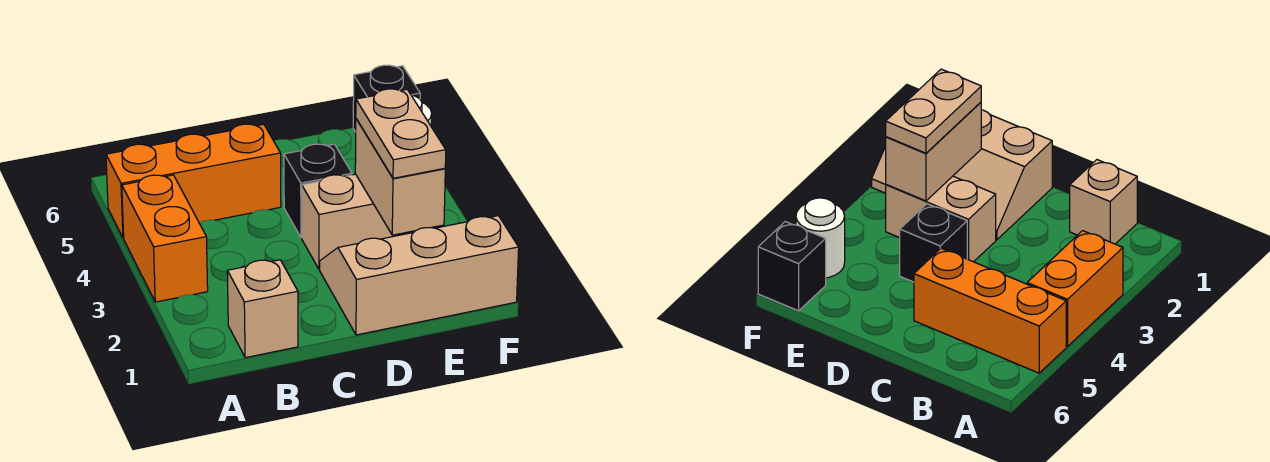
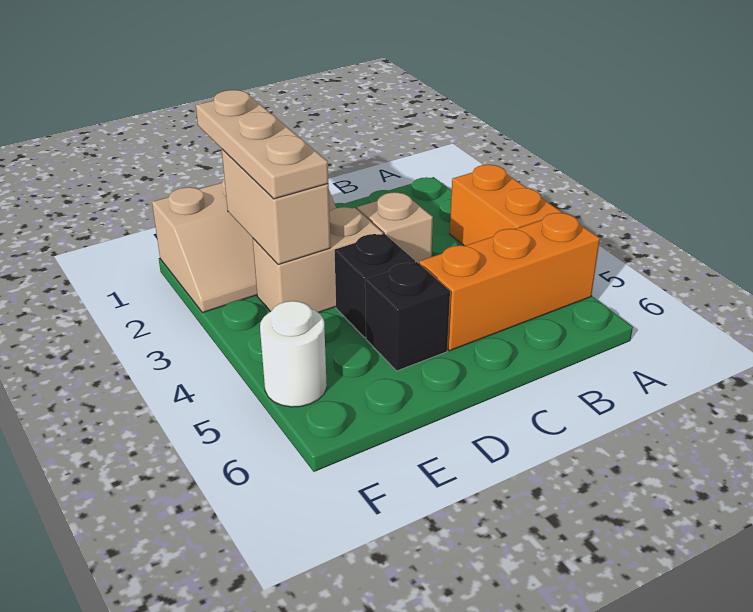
tan 1x1 brick [227,260,298,358] -> tan 1x1 brick moved to [357,192,433,263]
tan 1x2 plate [356,89,446,178] -> tan 1x3 plate [196,90,328,199]
black 1x1 brick [353,65,420,132] -> black 1x1 brick moved to [365,262,450,371]

